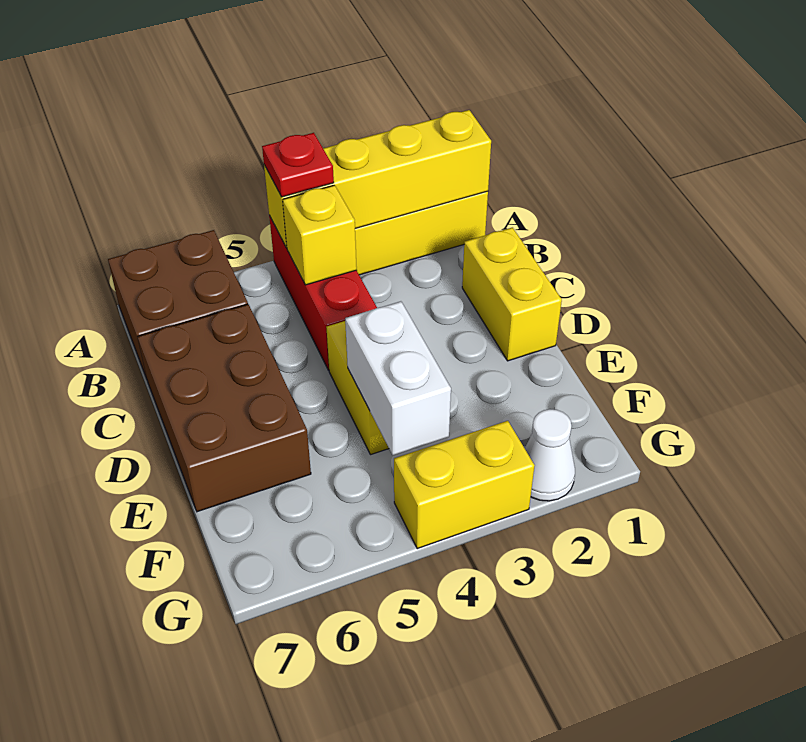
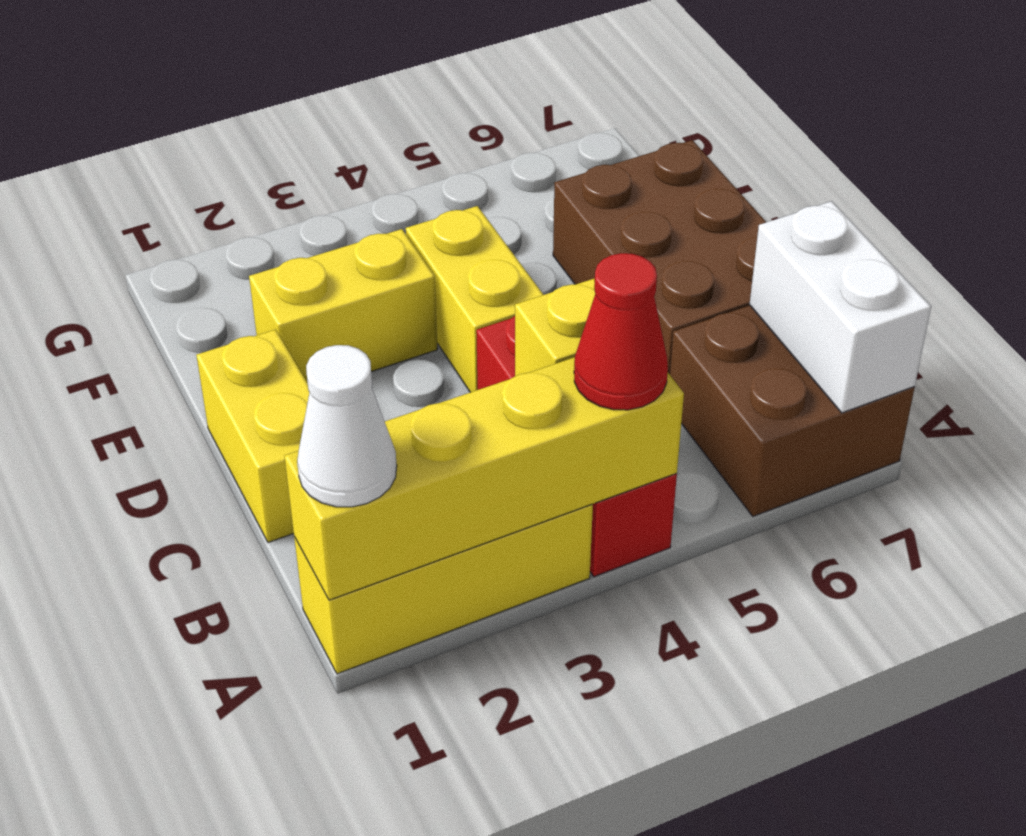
red 1x1 plate [262,133,334,197] -> red 1x1 cone [574,253,668,410]
white 1x2 brick [345,301,451,455] -> white 1x2 brick moved to [750,201,931,413]
white 1x1 cone [525,409,575,501] -> white 1x1 cone moved to [297,345,397,507]
yellow 1x2 brick [394,421,535,549] -> yellow 1x2 brick moved to [249,229,437,383]

